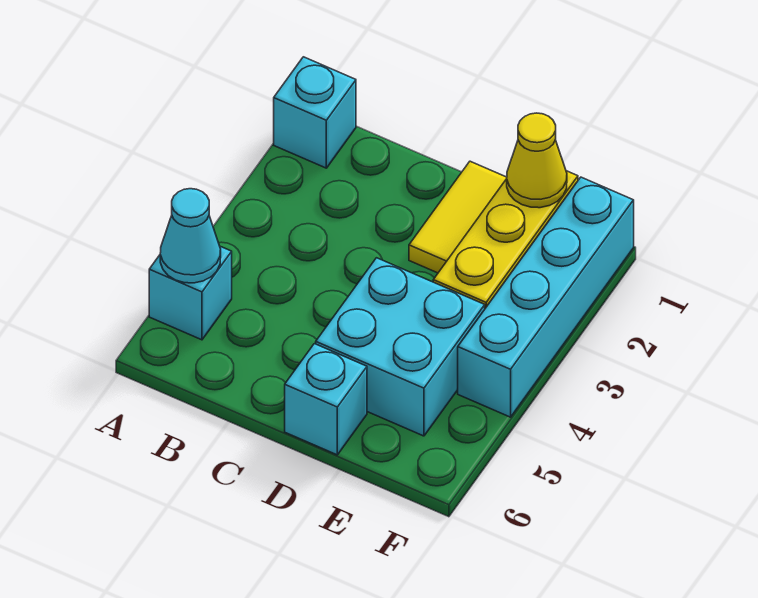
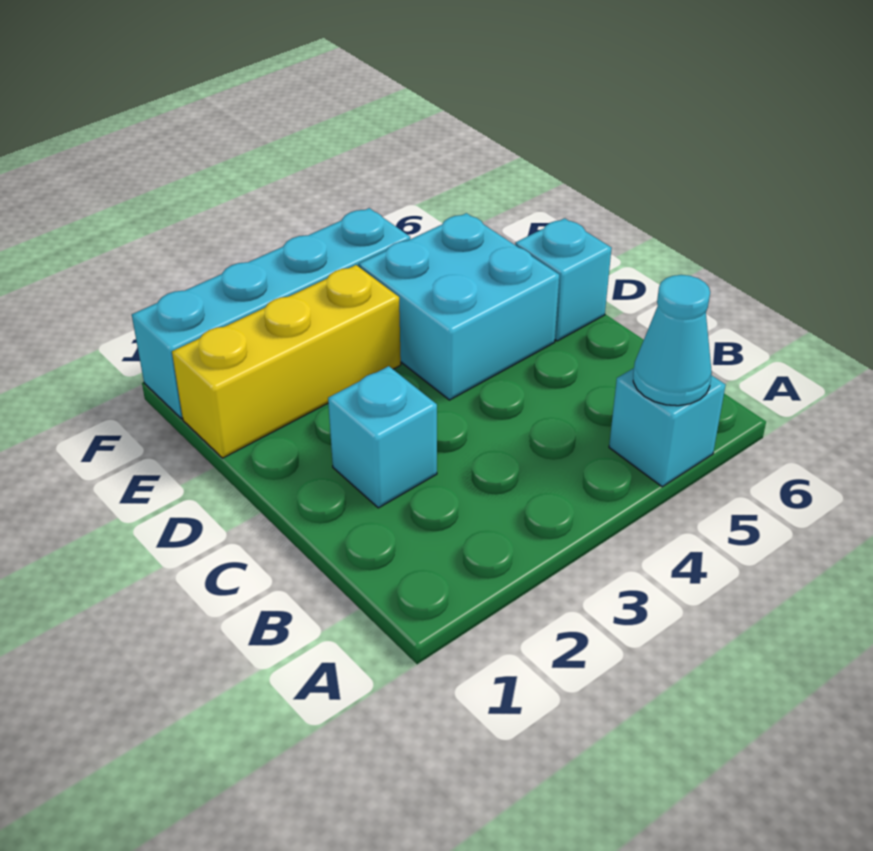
cyan 1x1 brick [274,57,356,168] -> cyan 1x1 brick moved to [328,366,437,508]
yellow 1x2 tile [409,161,507,273] -> none
yellow 1x1 cone [507,113,567,208] -> none

